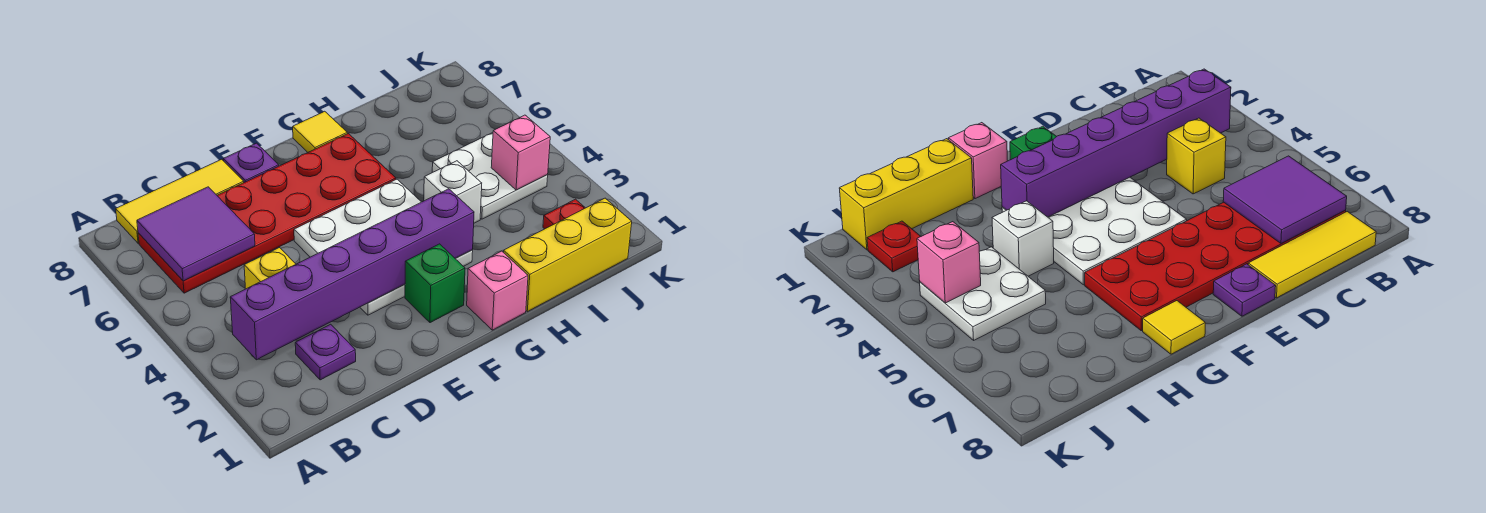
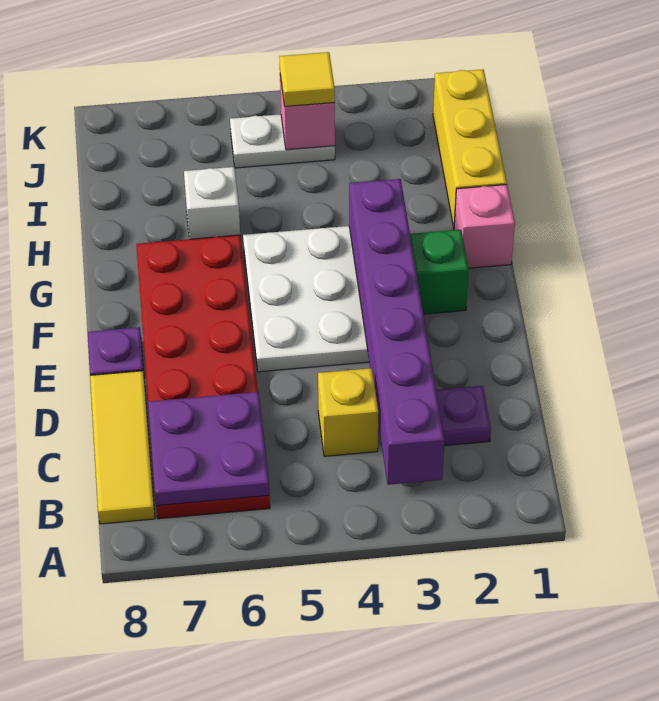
purple 2x2 tile [137,187,255,281] -> purple 2x2 plate [148,392,269,506]
yellow 1x1 tile [293,111,347,152] -> yellow 1x1 tile moved to [279,52,335,106]
white 1x1 brick [424,161,482,223] -> white 1x1 brick moved to [184,167,240,239]
white 2x2 plate [432,133,548,219] -> white 1x2 plate [230,114,335,168]
red 1x1 plate [543,199,585,229] -> none

